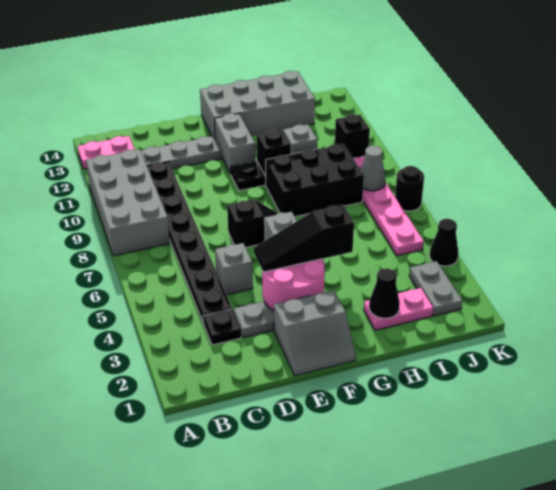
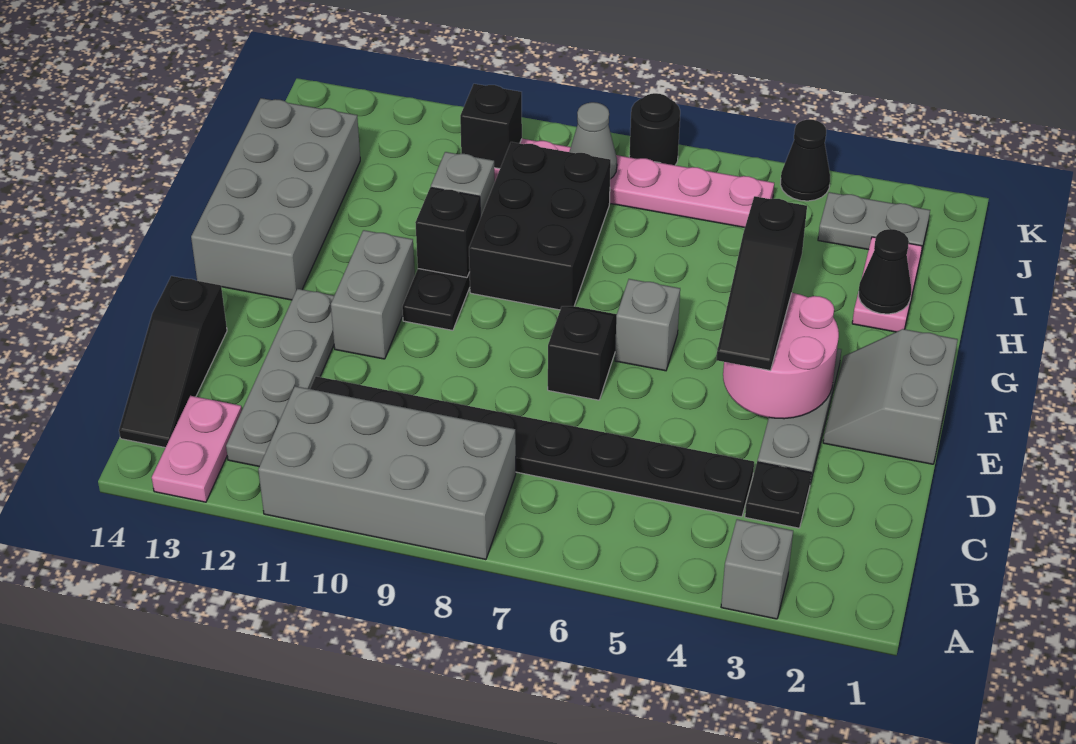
none -> black 1x3 slope [119,276,227,448]
grey 1x1 brick [215,243,253,295] -> grey 1x1 brick moved to [721,519,793,619]
grey 2x2 slope [274,290,356,376] -> grey 2x2 slope turned to [823,329,958,464]
grey 1x2 brick [215,113,255,174] -> grey 1x2 brick turned to [331,230,415,359]

